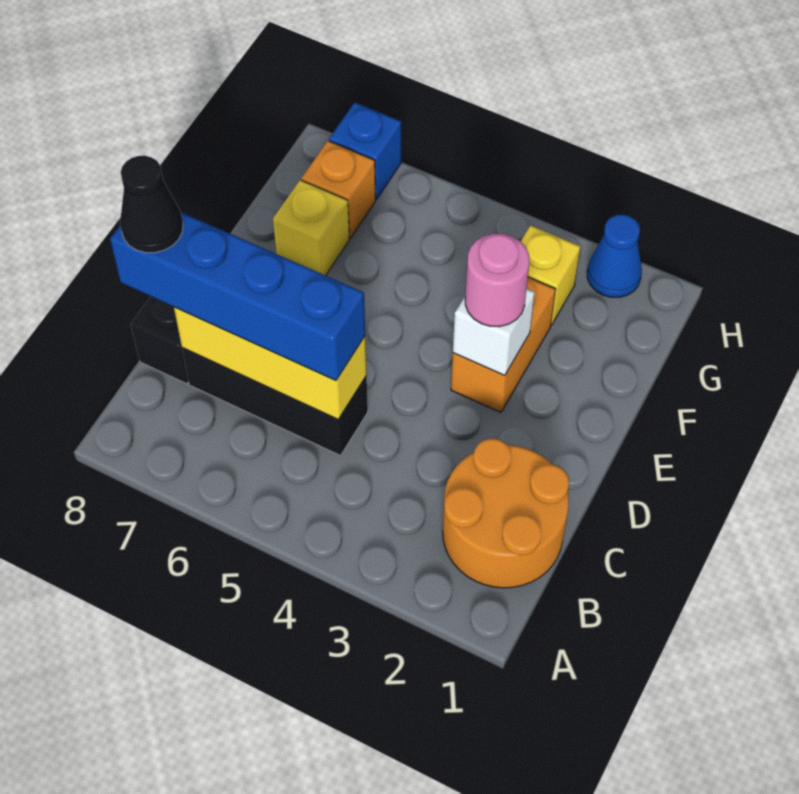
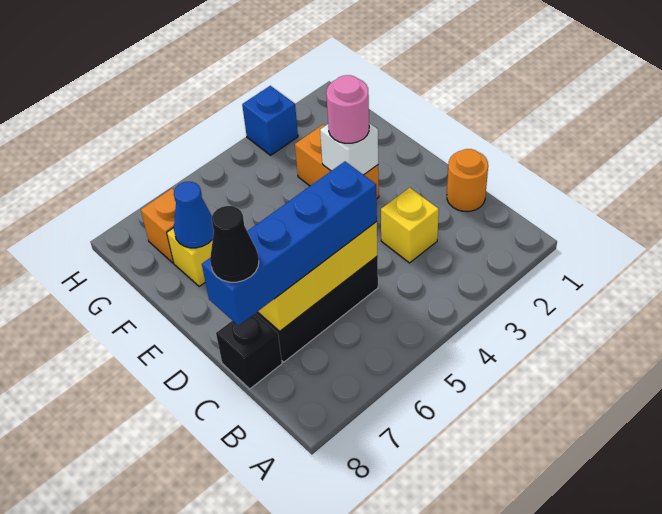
orange 2x2 round brick [443,439,569,588] -> orange 1x1 round brick [447,149,488,211]
yellow 1x1 brick [521,225,580,325] -> yellow 1x1 brick moved to [381,187,439,263]
blue 1x1 cone [587,215,642,297] -> blue 1x1 cone moved to [174,182,214,248]
blue 1x1 brick [329,103,401,199] -> blue 1x1 brick moved to [242,86,298,155]

